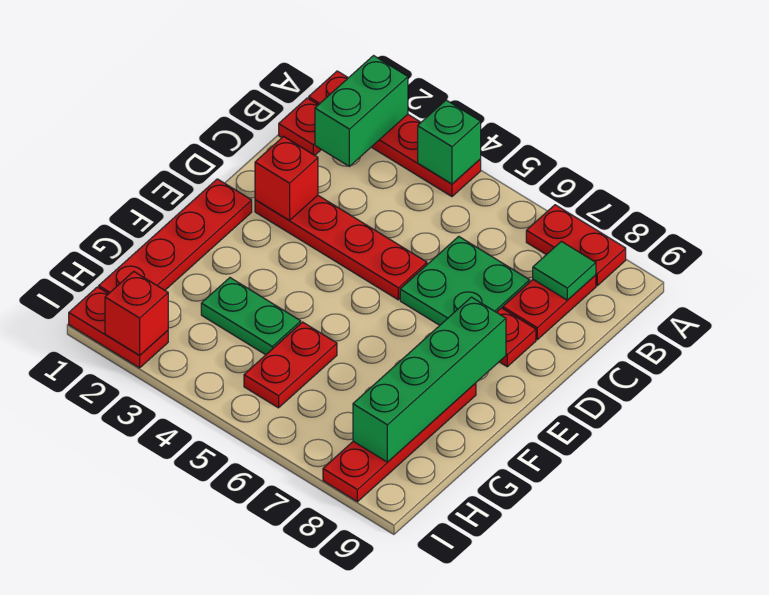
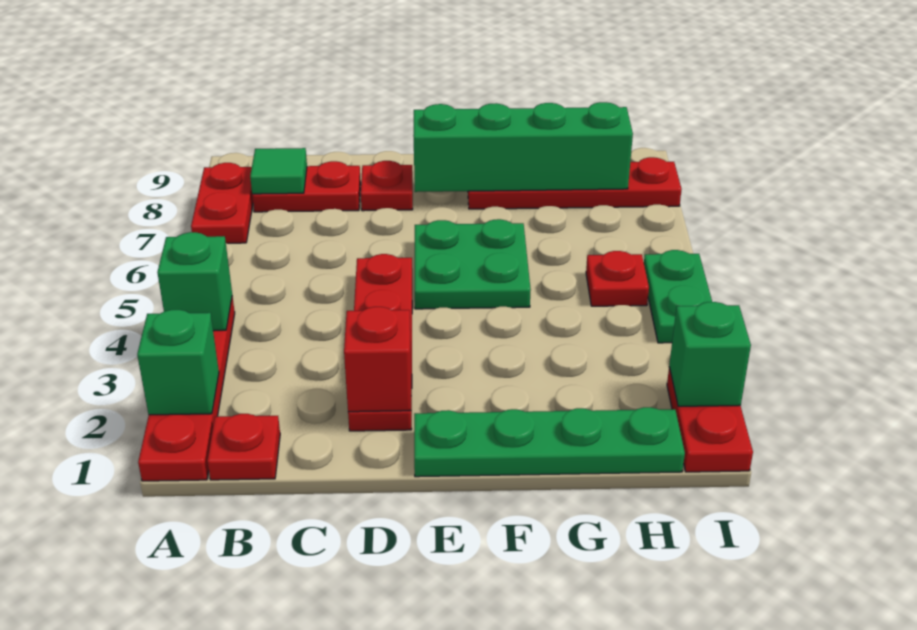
green 1x2 brick [315,56,408,166] -> green 1x1 brick [137,310,219,415]
green 2x2 plate [400,236,530,325] -> green 2x2 plate moved to [415,219,531,309]
red 1x4 plate [99,179,252,294] -> green 1x4 plate [414,407,685,477]
green 1x2 plate [201,278,301,355] -> green 1x2 plate moved to [644,250,712,343]
red 1x2 plate [244,322,337,408] -> red 1x1 plate [586,251,649,306]
red 1x1 brick [105,271,168,356] -> green 1x1 brick [669,302,751,406]

